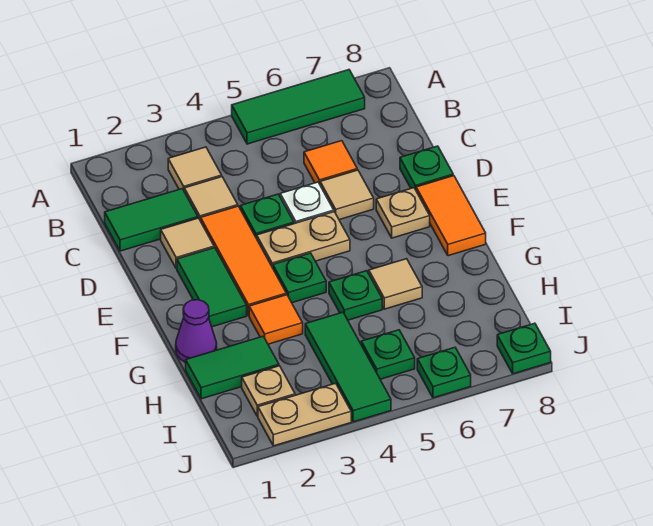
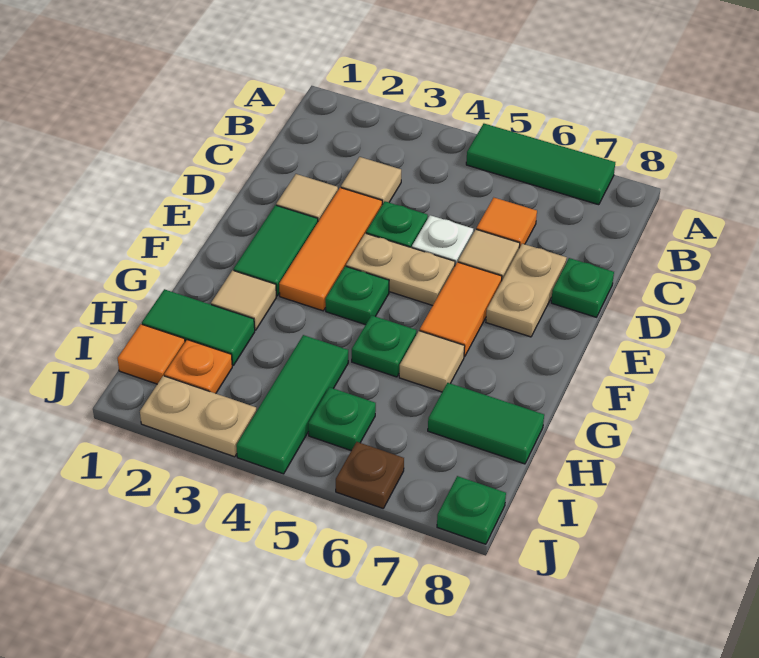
tan 1x1 tile [168,147,222,190] -> tan 1x1 tile moved to [211,270,276,330]
green 1x2 tile [105,189,198,251] -> green 1x2 tile moved to [428,383,544,464]
tan 1x1 plate [376,188,430,238] -> tan 1x2 plate [486,244,567,337]
orange 1x2 tile [416,176,486,256] -> orange 1x2 tile moved to [420,262,502,357]
purple 1x1 cone [176,300,217,363] -> none
orange 1x1 tile [249,295,303,344] -> orange 1x1 tile moved to [118,324,185,384]
tan 1x1 plate [242,366,295,416] -> orange 1x1 plate [164,340,232,393]
green 1x1 plate [417,347,471,398] -> brown 1x1 plate [336,442,404,508]

